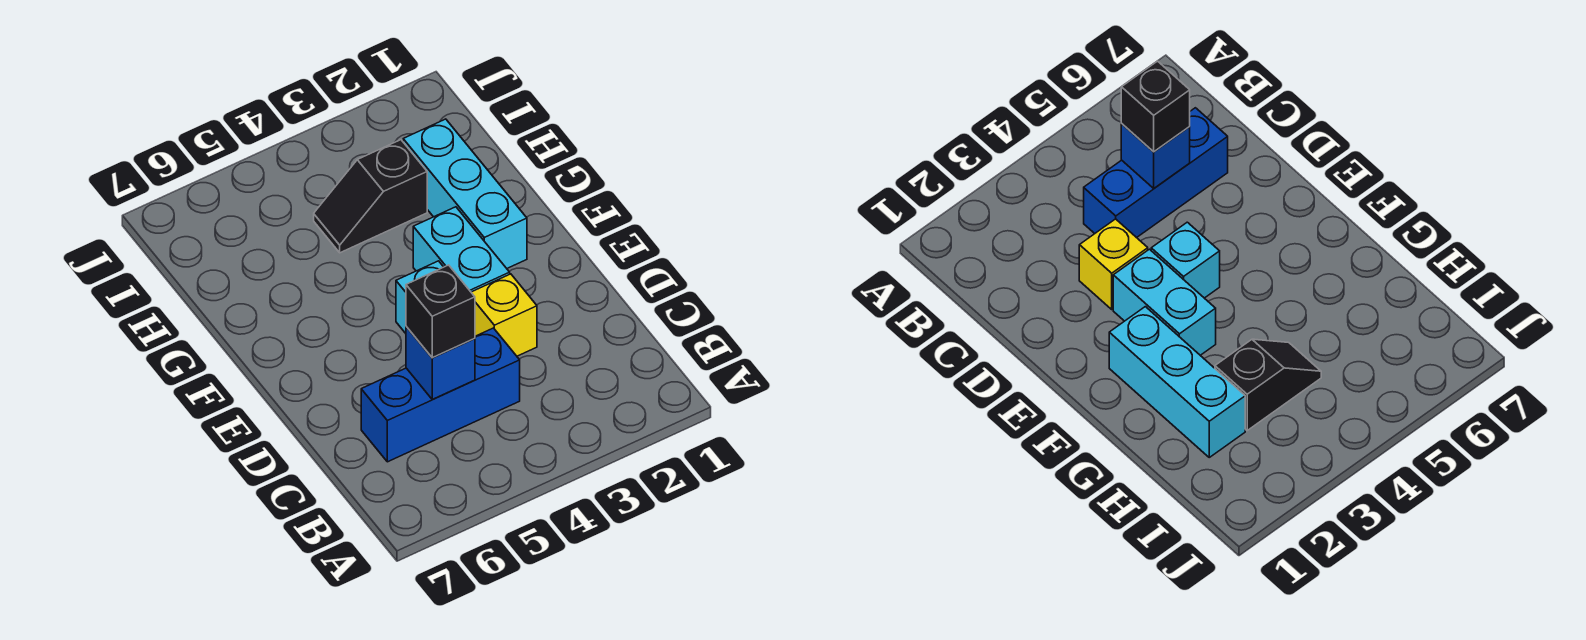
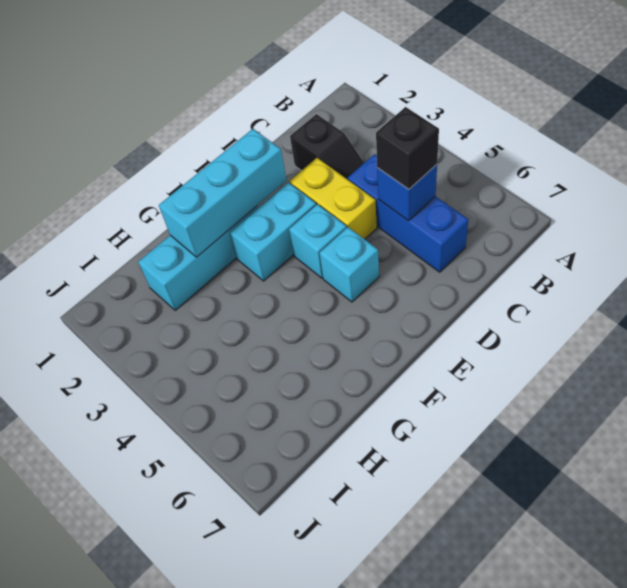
yellow 1x1 brick [471,274,537,356] -> yellow 1x2 brick [290,158,377,239]
none -> cyan 1x3 brick [159,129,287,257]
none -> cyan 1x1 brick [320,227,379,302]
black 1x2 slope [314,140,427,253] -> black 1x2 slope moved to [290,114,364,180]

